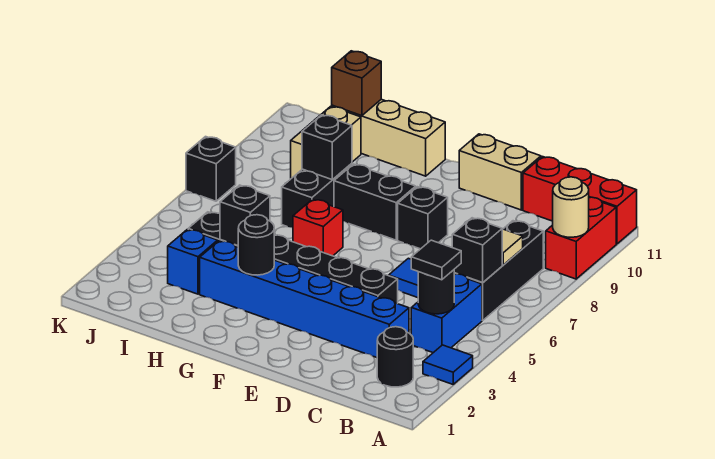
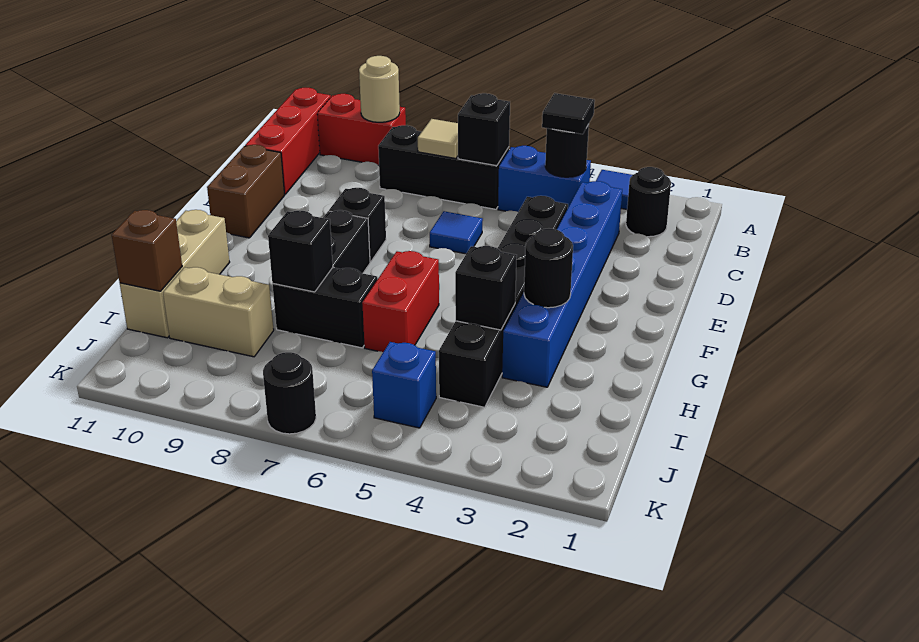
tan 1x2 brick [459,134,541,210] -> brown 1x2 brick [207,145,285,238]
red 1x1 brick [293,199,343,256] -> red 1x2 brick [362,251,439,352]
blue 1x1 brick [168,229,218,294] -> blue 1x1 brick moved to [372,342,436,428]
black 1x1 brick [186,137,236,201] -> black 1x1 round brick [263,352,316,434]

